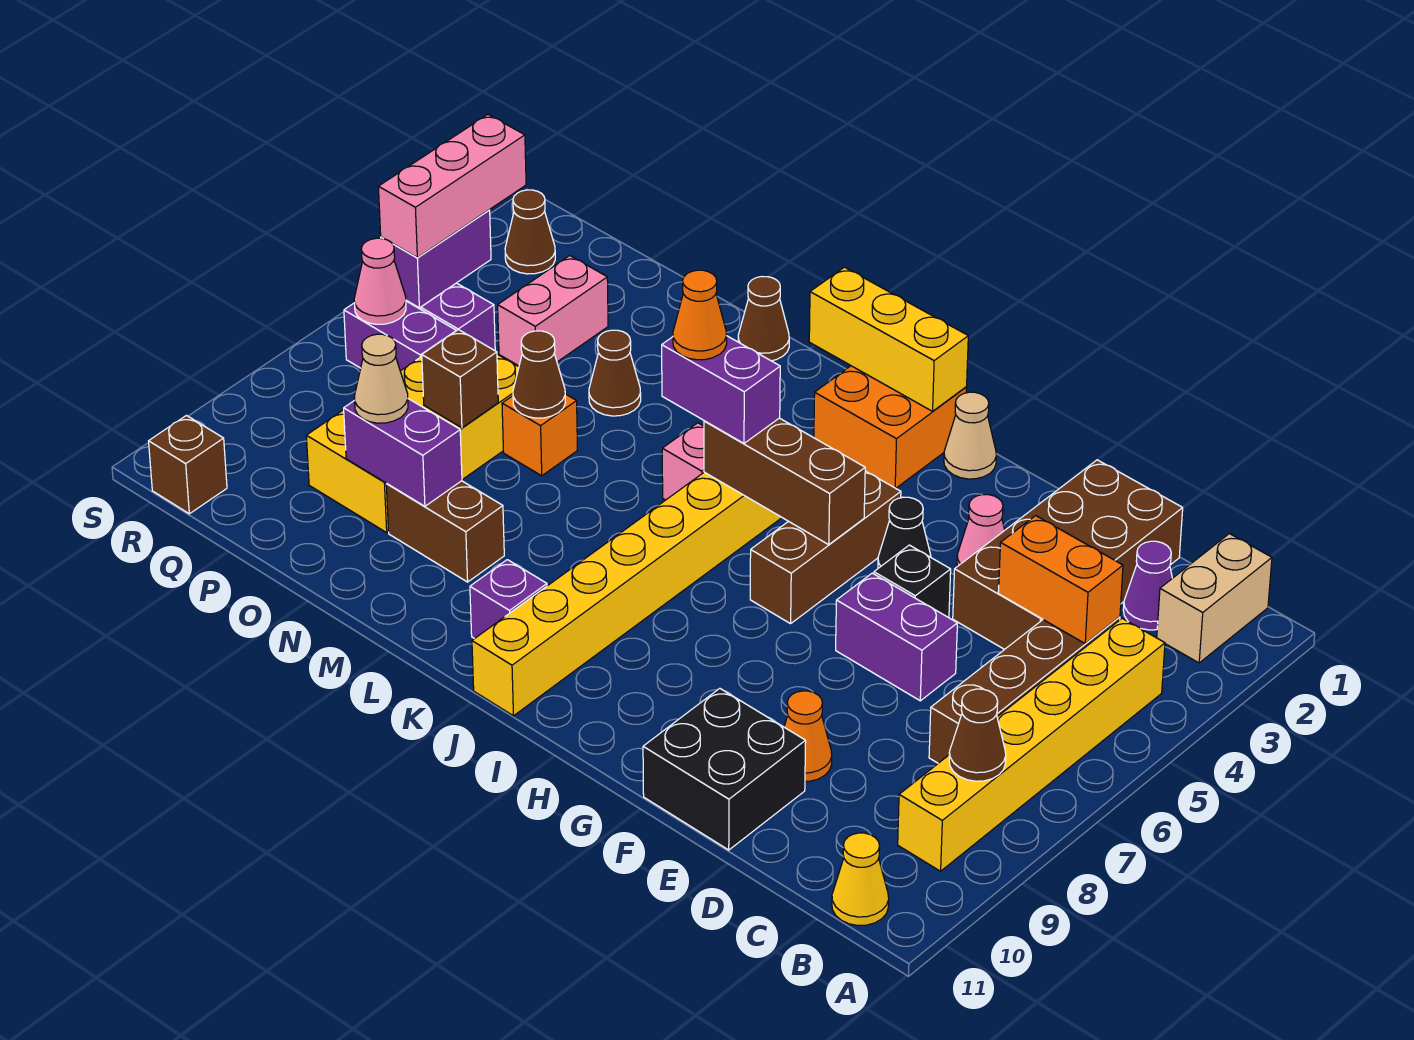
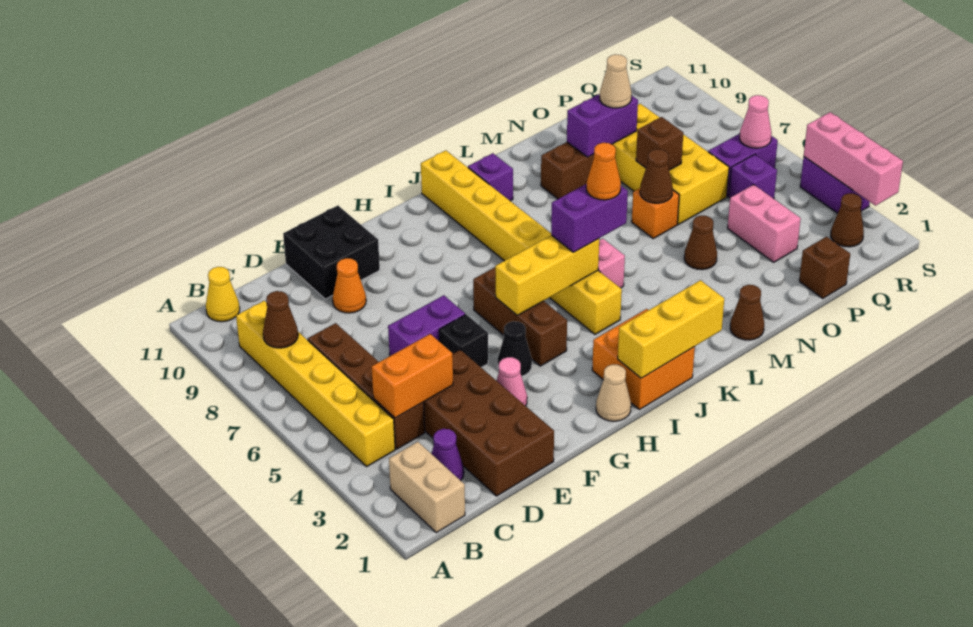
brown 1x3 brick [704,418,865,544] -> yellow 1x3 brick [495,235,599,315]
brown 1x1 brick [149,416,227,514] -> brown 1x1 brick moved to [799,237,850,298]

